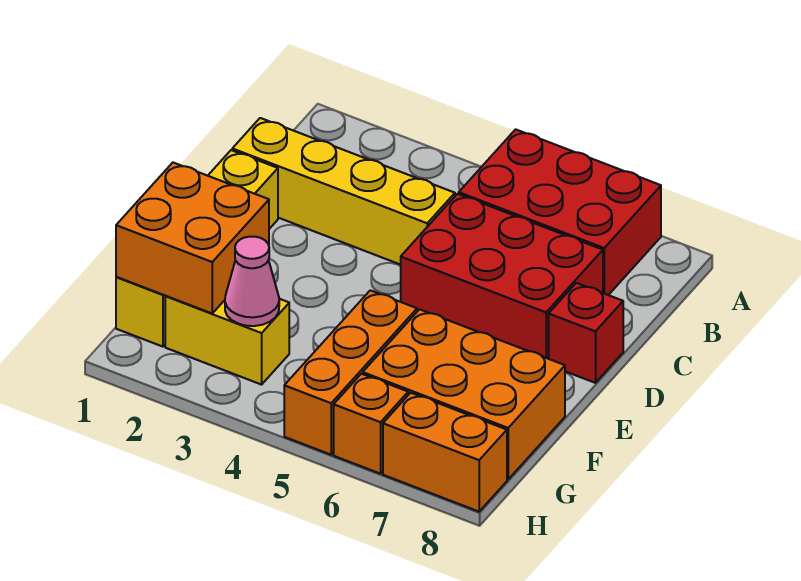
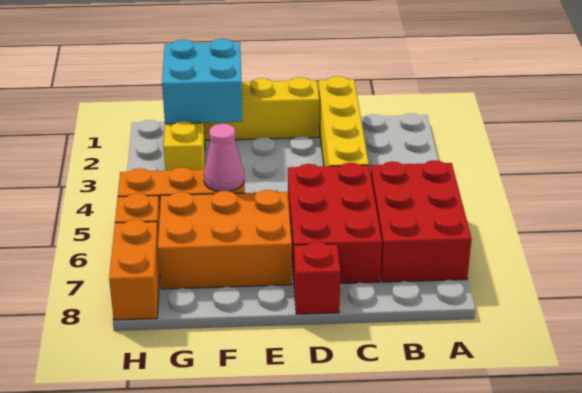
orange 2x2 brick [116,163,269,313] -> cyan 2x2 brick [162,39,243,124]
orange 2x3 brick [363,309,565,479] -> orange 2x3 brick turned to [158,190,292,289]
pink 1x1 cone [225,237,279,326] -> pink 1x1 cone moved to [204,123,244,192]

